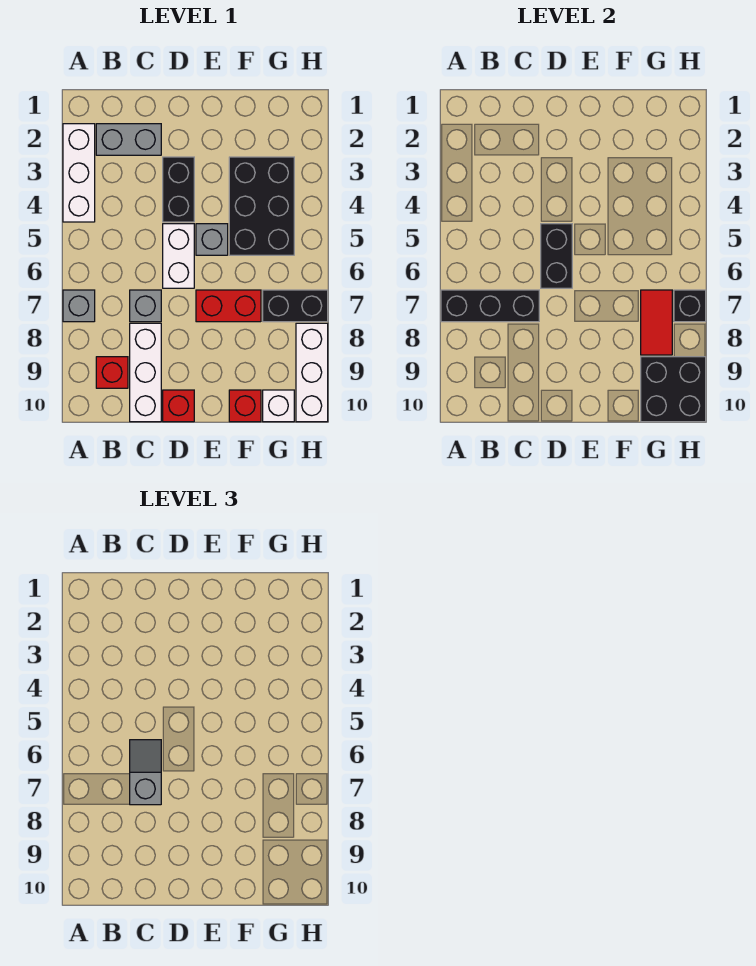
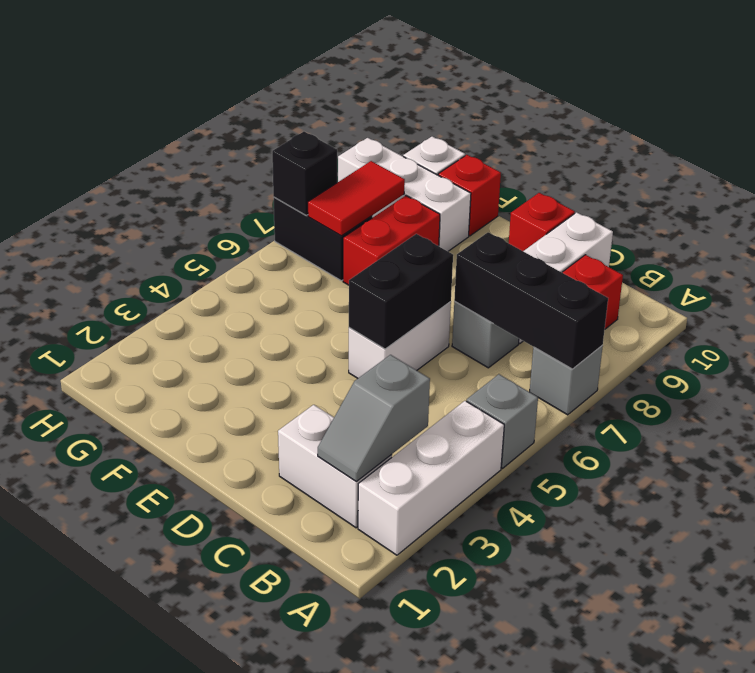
grey 1x2 brick [96,124,161,155] -> white 1x2 brick [278,405,392,528]
grey 1x2 slope [130,740,161,805] -> grey 1x2 slope moved to [318,355,430,481]
black 1x2 brick [163,157,194,222] -> none
grey 1x1 brick [196,224,228,255] -> grey 1x1 brick moved to [467,374,538,468]
red 1x2 brick [196,290,261,322] -> red 1x2 brick turned to [343,196,440,285]
black 2x3 brick [229,157,294,255] -> none
black 2x2 brick [641,357,706,422] -> none
white 1x3 brick [296,323,328,422] -> white 1x3 brick turned to [338,138,471,251]

